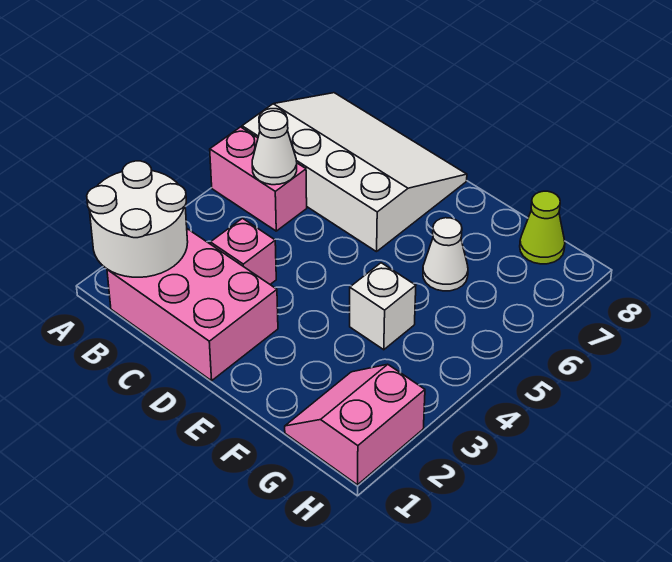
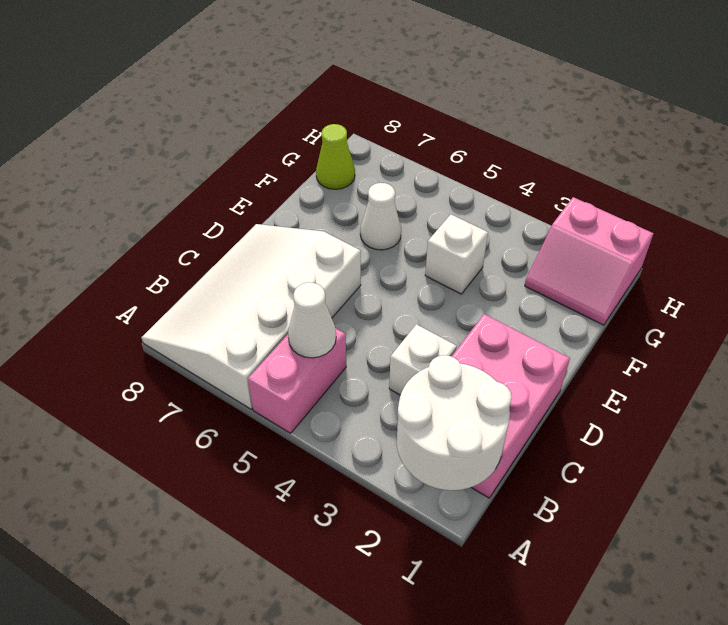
pink 1x1 brick [210,218,276,284] -> white 1x1 brick [389,324,457,395]

